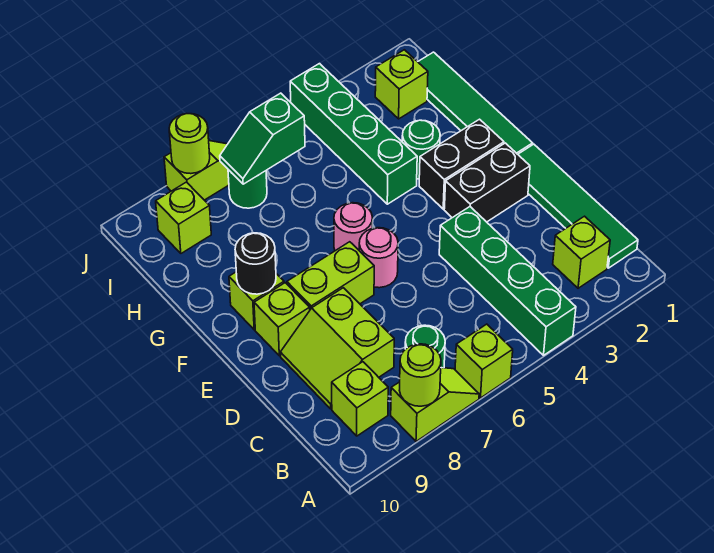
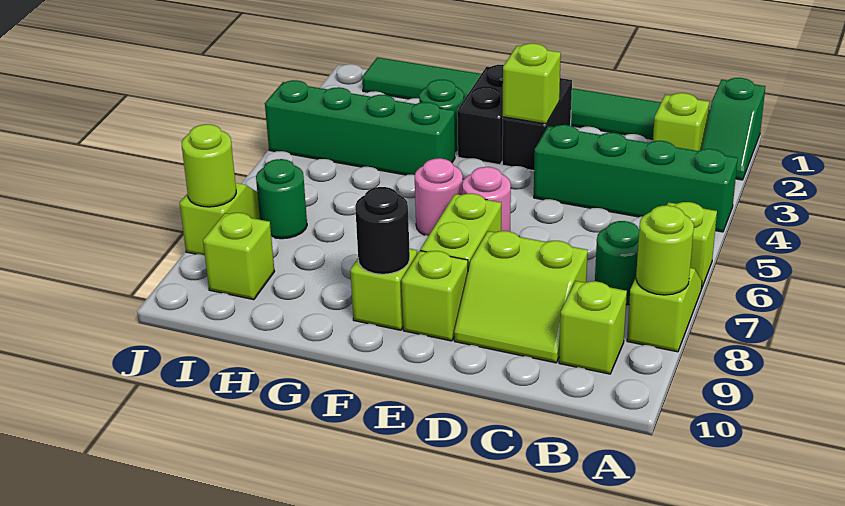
lime 1x1 brick [375,50,428,119] -> lime 1x1 brick moved to [503,43,561,124]
green 1x2 slope [220,93,305,184] -> green 1x2 slope moved to [702,78,765,180]

